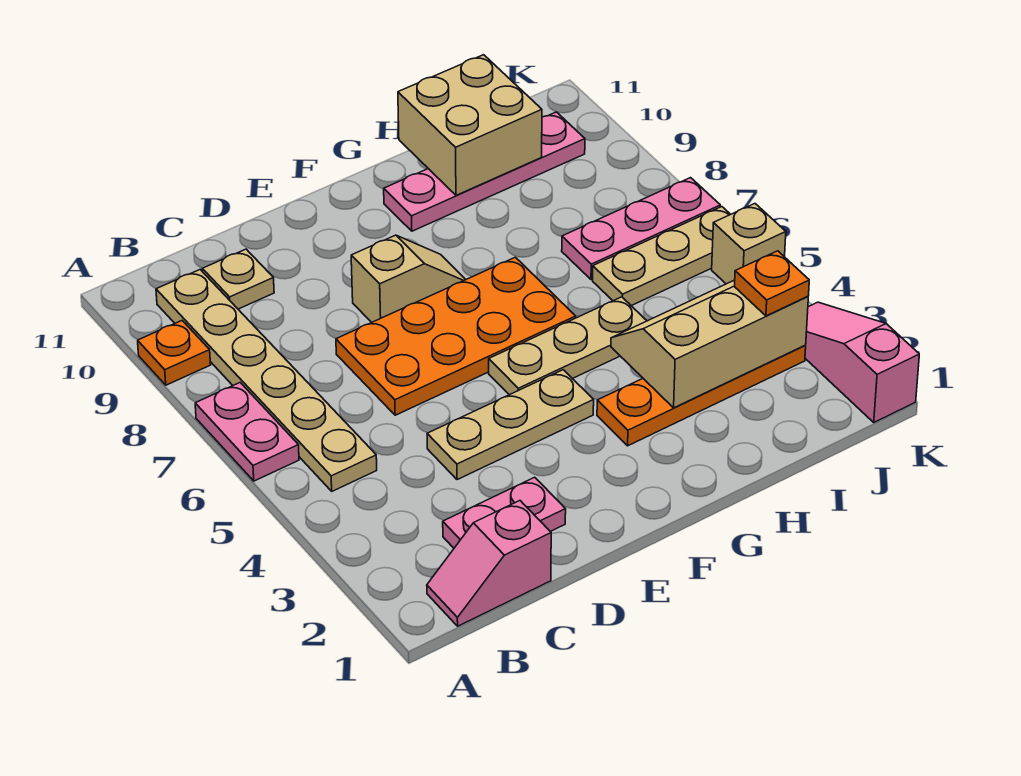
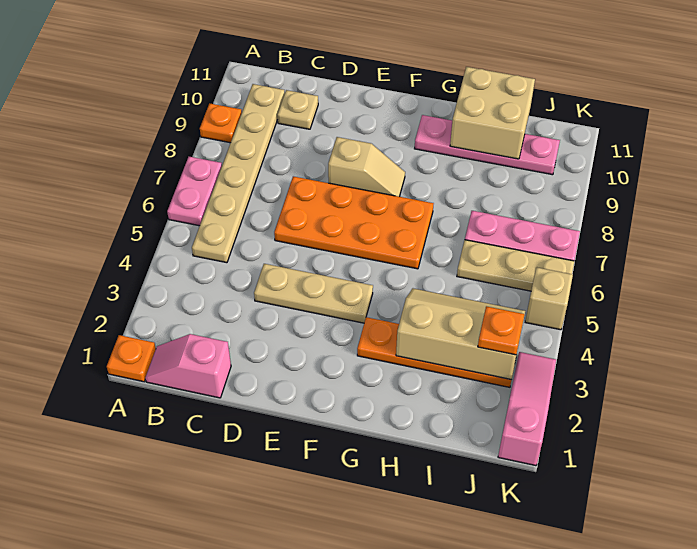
none -> orange 1x1 plate [107,335,156,382]
pink 1x2 plate [443,477,566,548] -> none
tan 1x3 plate [489,297,647,395] -> none

